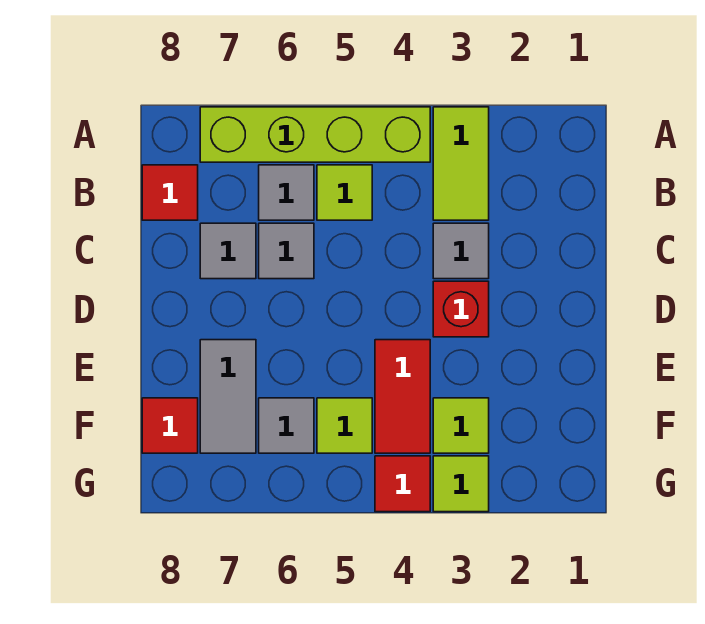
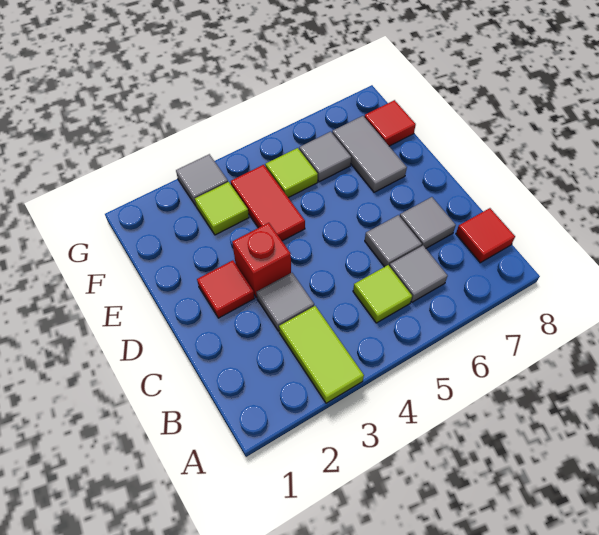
lime 1x4 brick [200,107,430,162] -> none
lime 1x1 tile [433,456,489,512] -> grey 1x1 tile [176,154,228,206]
red 1x1 tile [375,456,430,512] -> red 1x1 tile moved to [197,260,254,318]

